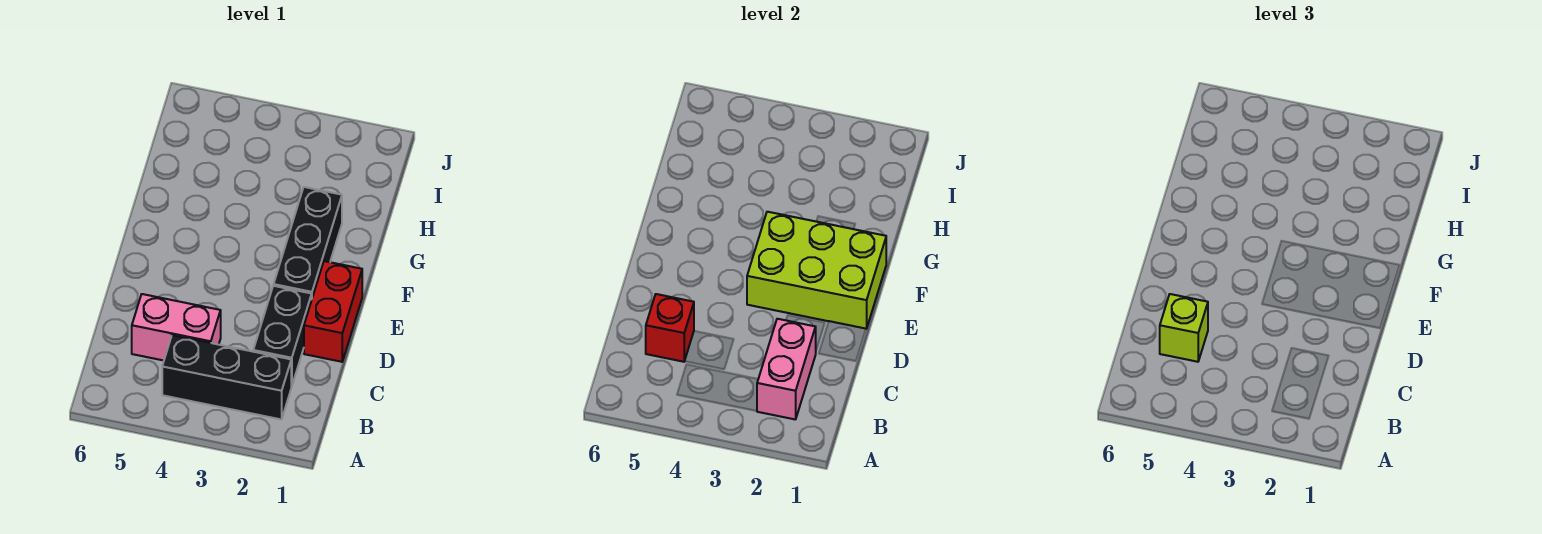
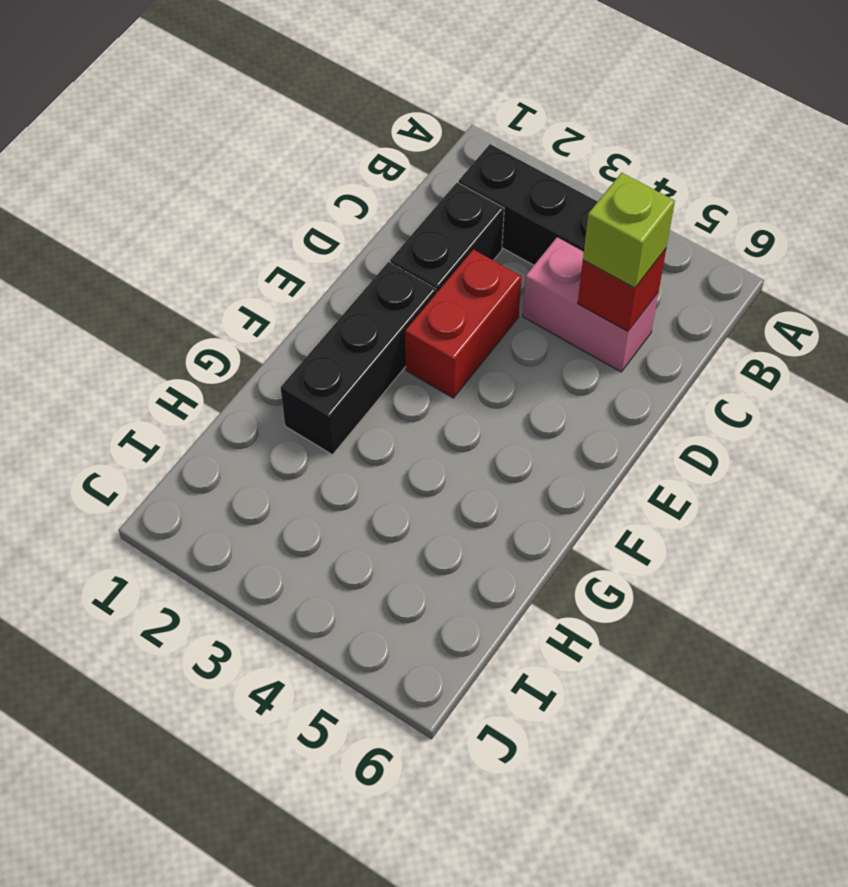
pink 1x2 brick [757,319,816,420] -> none
red 1x2 brick [304,261,362,362] -> red 1x2 brick moved to [405,249,522,398]
lime 2x3 brick [747,212,886,329] -> none

